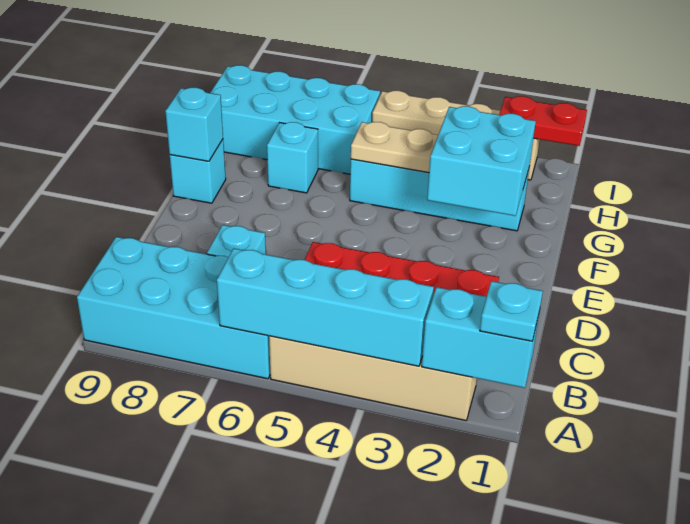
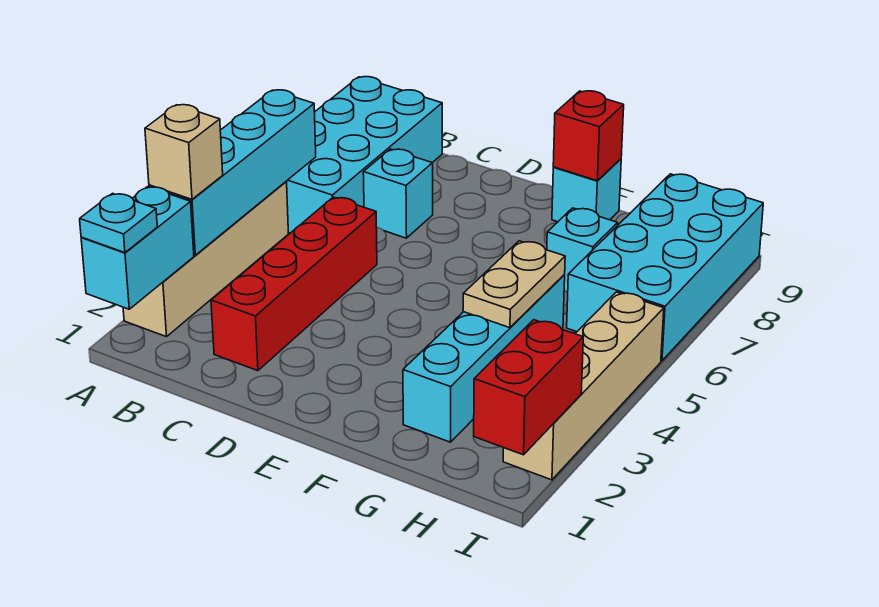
none -> tan 1x1 brick [145,105,223,199]
cyan 2x2 brick [427,106,536,216] -> none
cyan 1x1 brick [165,88,223,161] -> red 1x1 brick [553,91,624,181]
red 1x2 plate [499,96,587,146] -> red 1x2 brick [474,320,583,455]

